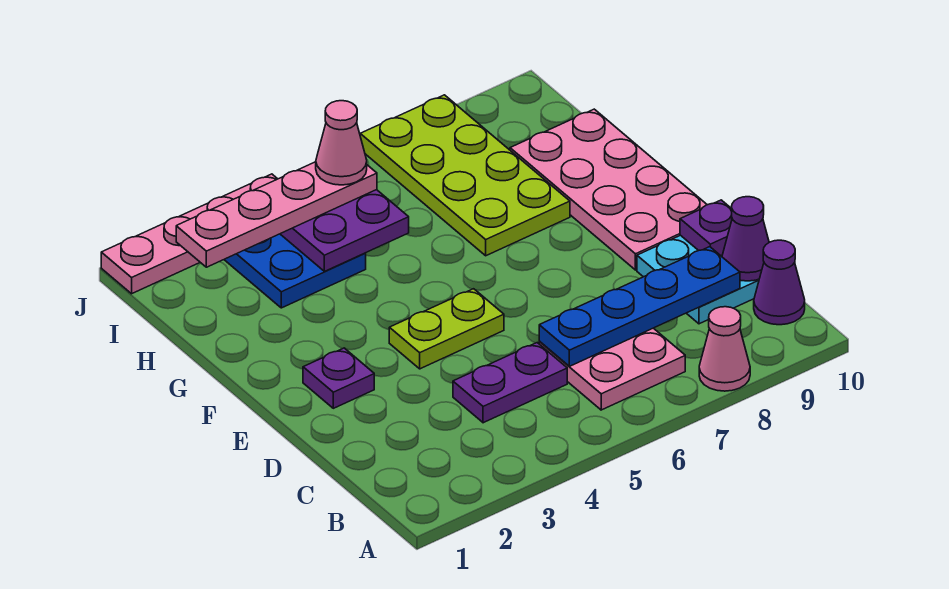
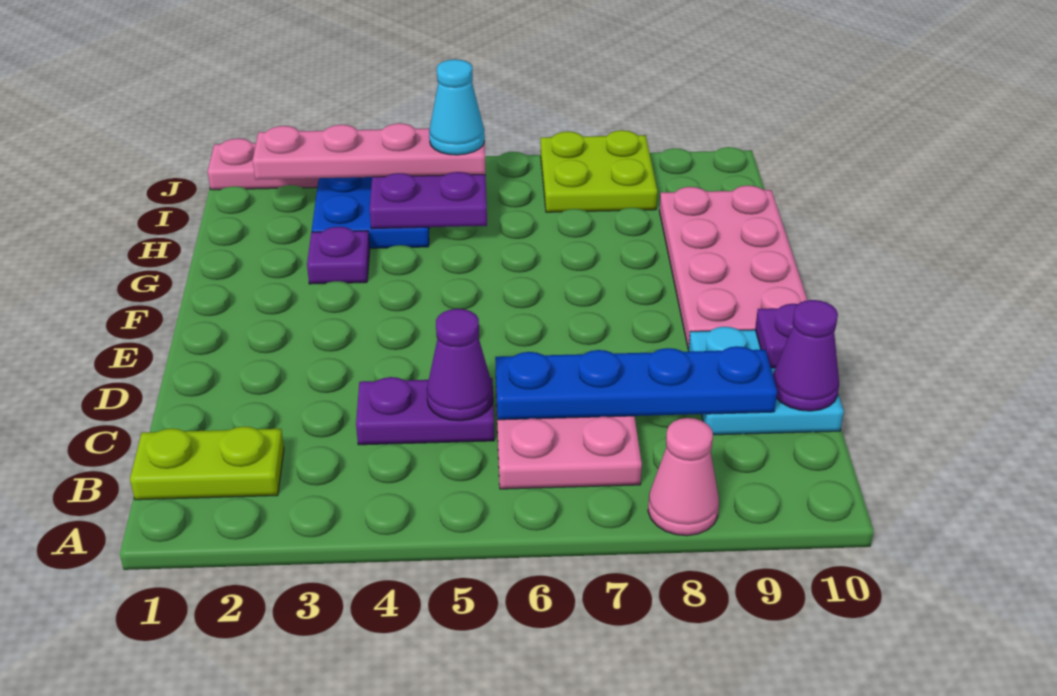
purple 1x1 cone [754,240,805,325] -> purple 1x1 cone moved to [427,309,493,421]
purple 1x1 plate [303,348,374,408] -> purple 1x1 plate moved to [307,227,370,284]
lime 1x2 plate [389,289,504,369] -> lime 1x2 plate moved to [130,426,284,500]
lime 2x4 plate [360,95,570,256] -> lime 2x2 plate [541,130,657,212]
pink 1x1 cone [316,101,367,185] -> cyan 1x1 cone [429,59,485,155]

